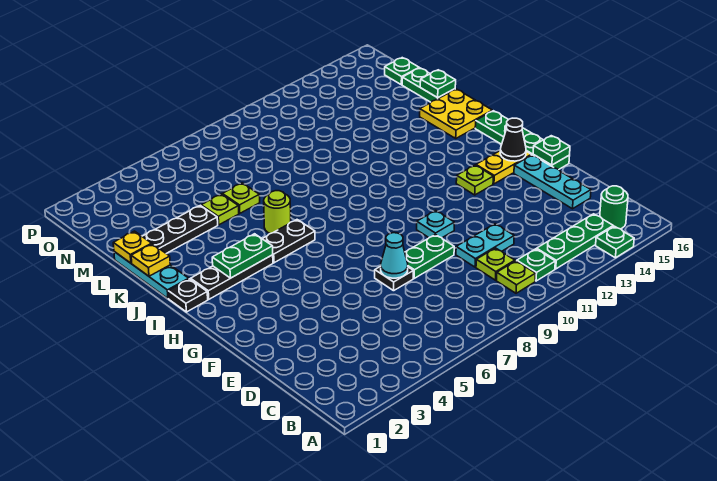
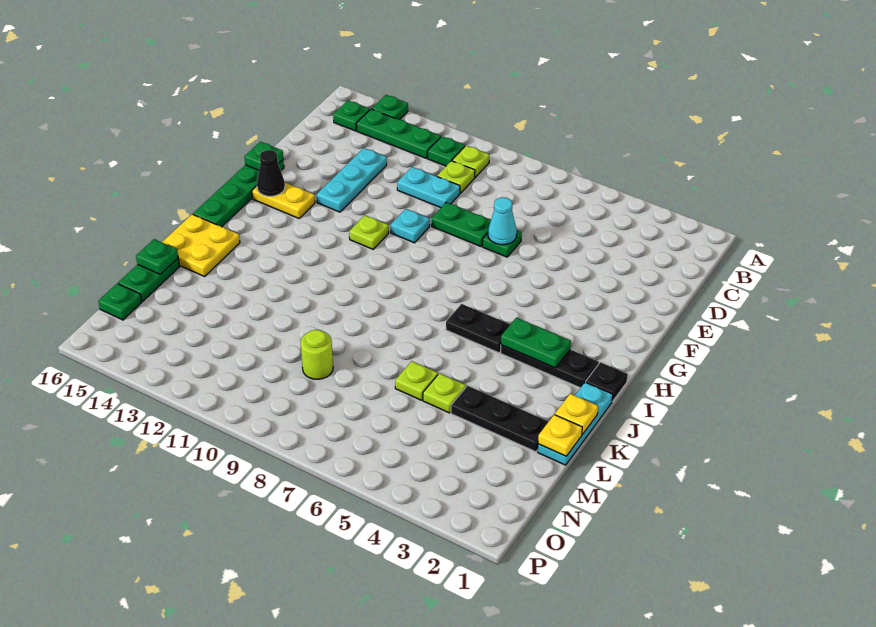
green 1x1 round brick [600,186,628,229] -> green 1x1 plate [333,100,370,131]
cyan 1x3 plate [514,155,591,209] -> cyan 1x3 plate moved to [317,148,387,212]
black 1x1 plate [375,266,413,291] -> green 1x1 plate [483,231,522,257]
lime 1x1 plate [456,165,493,195] -> lime 1x1 plate moved to [349,215,389,249]
lime 1x1 round brick [264,191,291,234] -> lime 1x1 round brick moved to [301,330,333,379]

